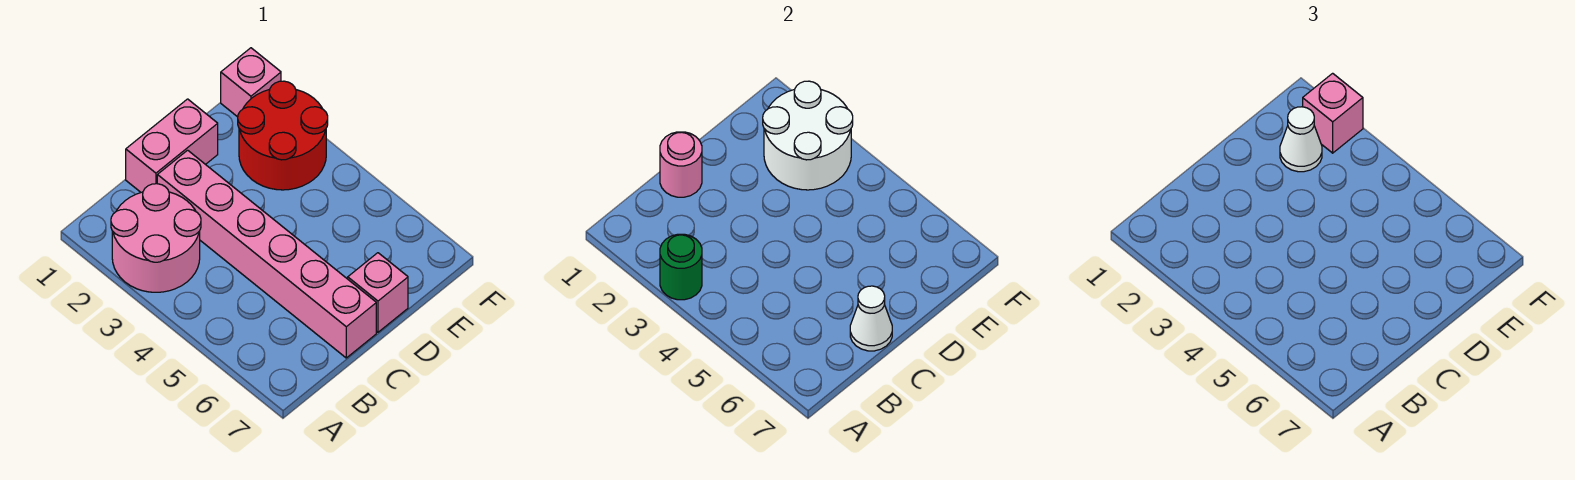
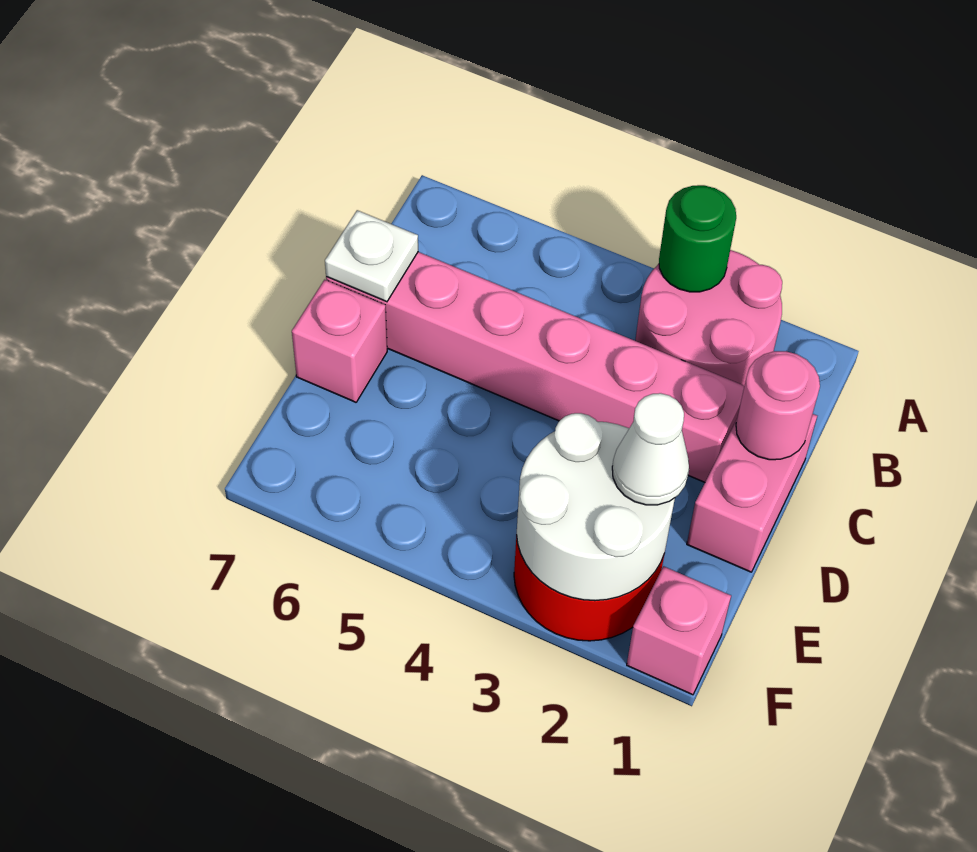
white 1x1 cone [850,286,892,351] -> white 1x1 plate [325,210,418,302]
pink 1x1 brick [1303,73,1363,153] -> none

